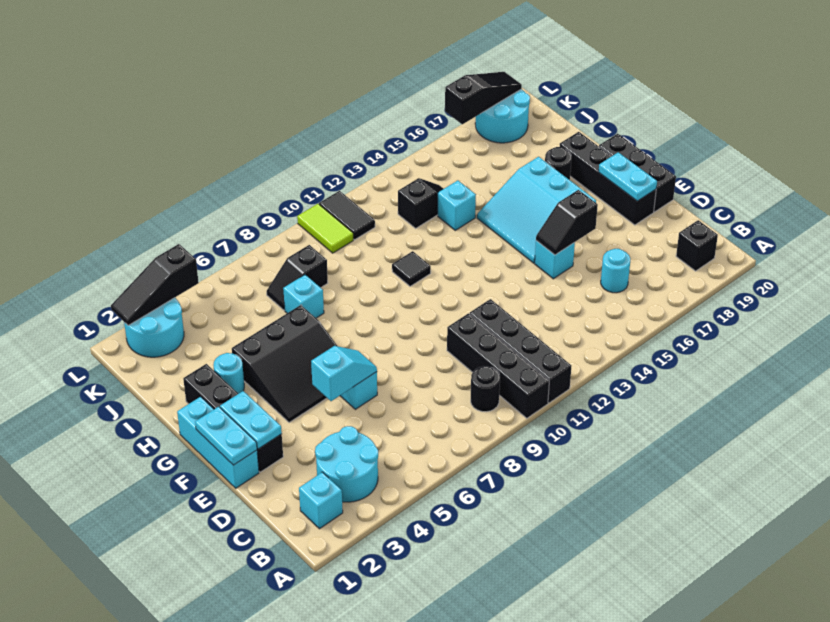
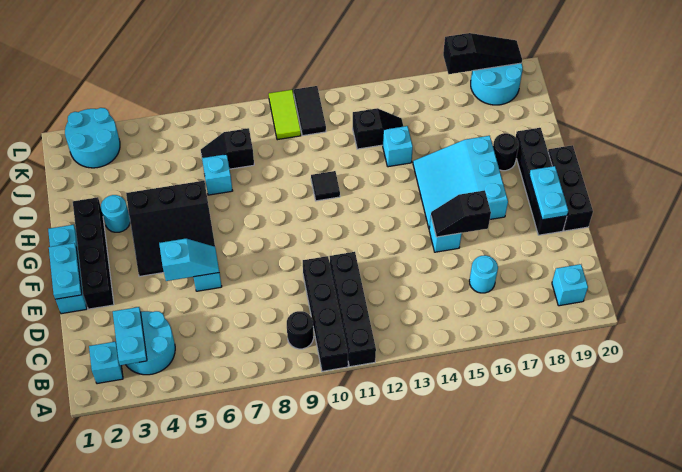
black 1x1 brick [676,220,718,271] -> cyan 1x1 brick [552,264,588,306]
cyan 1x2 plate [220,391,282,449] -> cyan 1x2 plate moved to [113,307,147,365]
black 1x3 slope [111,244,199,325] -> none

